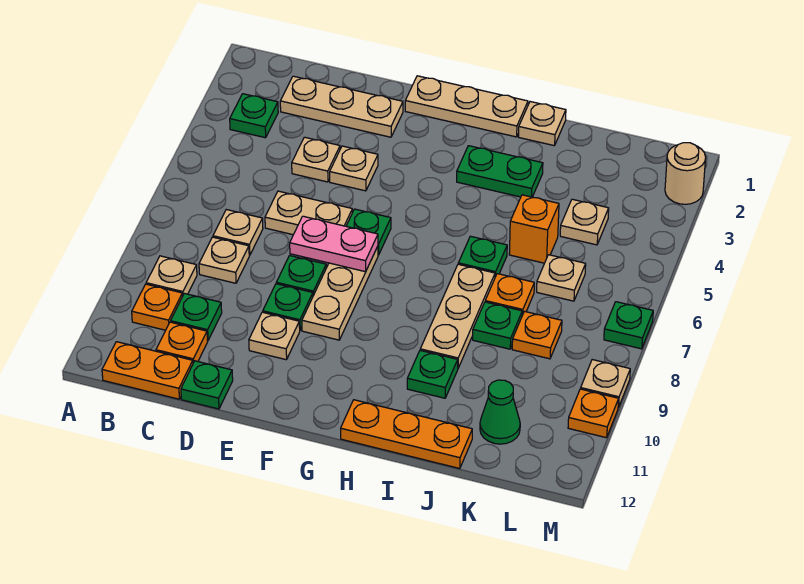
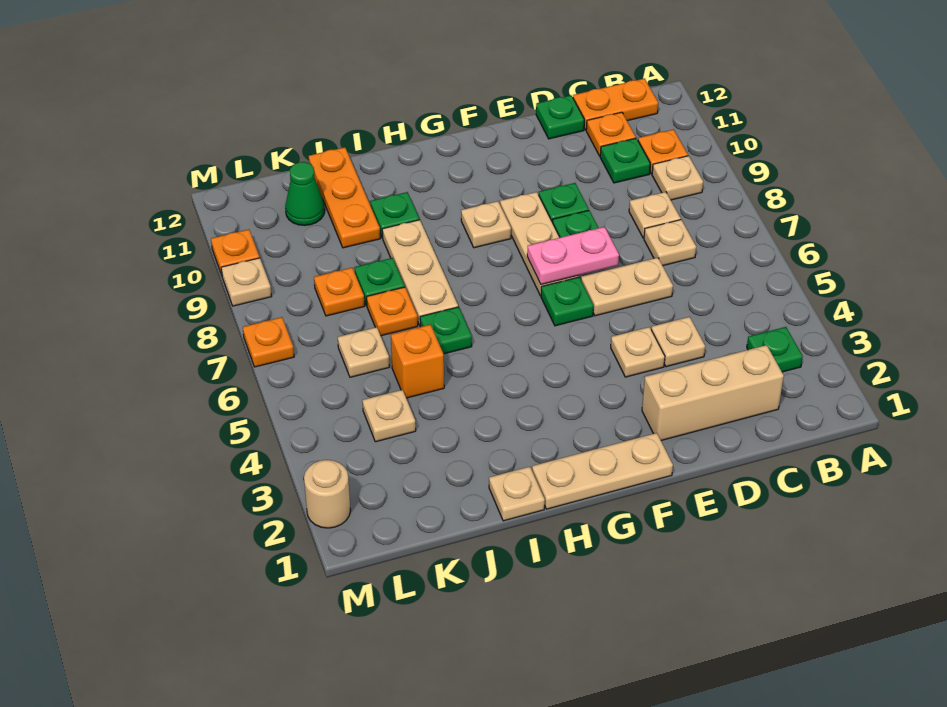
tan 1x3 plate [280,76,403,137] -> tan 1x3 brick [642,345,784,440]
tan 1x1 plate [249,312,300,360] -> tan 1x1 plate moved to [461,201,511,248]
green 1x2 plate [457,146,543,197] -> none
orange 1x3 plate [341,400,472,469] -> orange 1x3 plate turned to [309,147,380,248]
green 1x1 plate [604,302,653,349] -> orange 1x1 plate [243,317,294,367]

